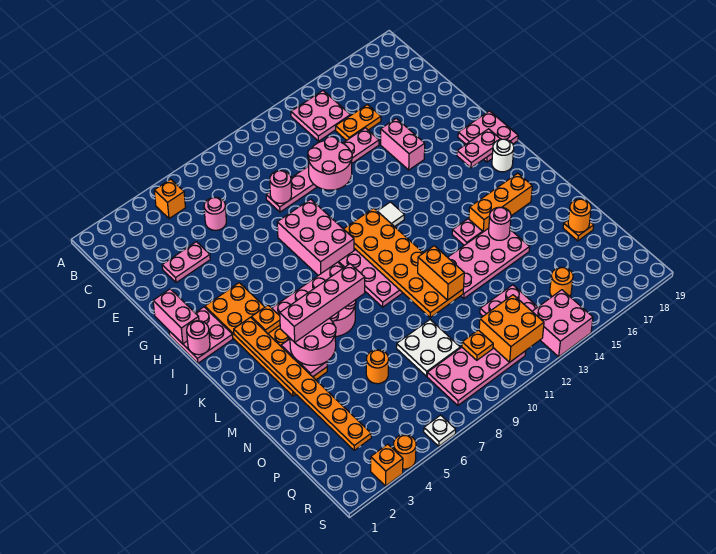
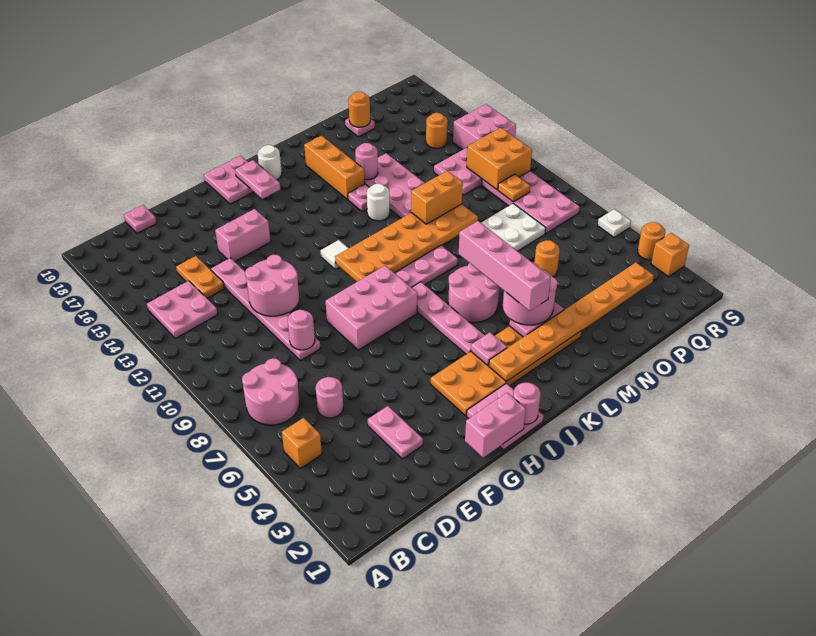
none -> pink 2x2 round brick [242,358,300,425]
none -> pink 1x1 plate [124,205,157,233]
orange 1x1 plate [251,305,280,334] -> pink 1x1 plate [471,332,507,366]
none -> white 1x1 round brick [367,184,390,221]
orange 1x1 plate [563,220,594,241] -> pink 1x1 plate [345,118,375,137]

